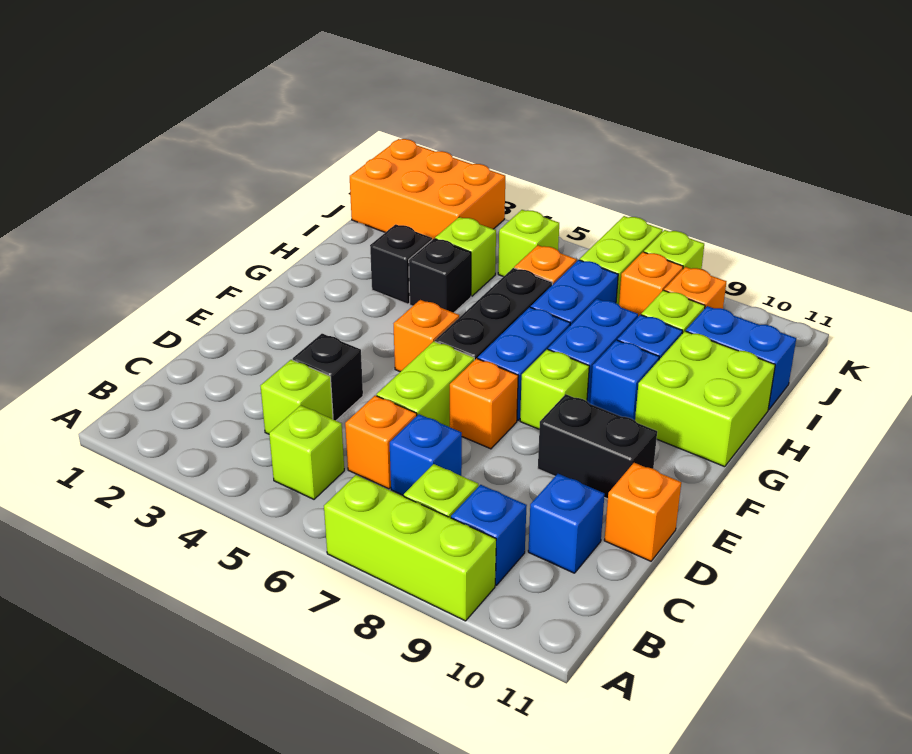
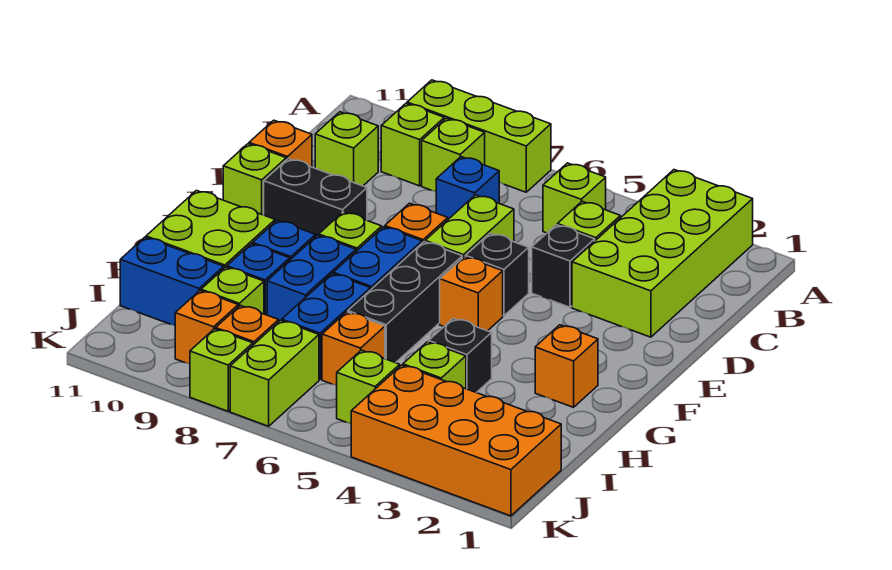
none -> lime 2x4 brick [572,170,753,337]
blue 1x1 brick [451,485,527,585] -> lime 1x1 brick [381,103,444,186]
orange 1x1 brick [345,396,417,489] -> orange 1x1 brick moved to [535,325,598,407]
blue 1x1 brick [528,474,605,573] -> lime 1x1 brick [315,112,378,186]
none -> lime 1x1 brick [223,144,286,215]
black 1x1 brick [370,224,432,304] -> black 1x1 brick moved to [466,233,529,316]
orange 2x3 brick [350,139,505,240] -> orange 2x4 brick [351,365,561,516]

